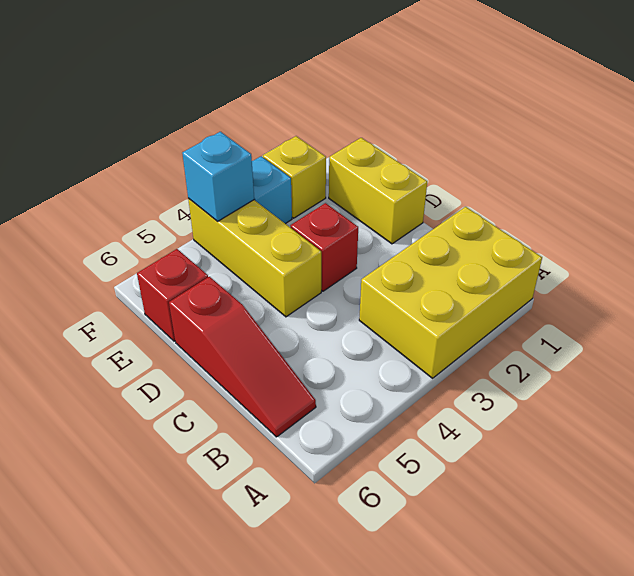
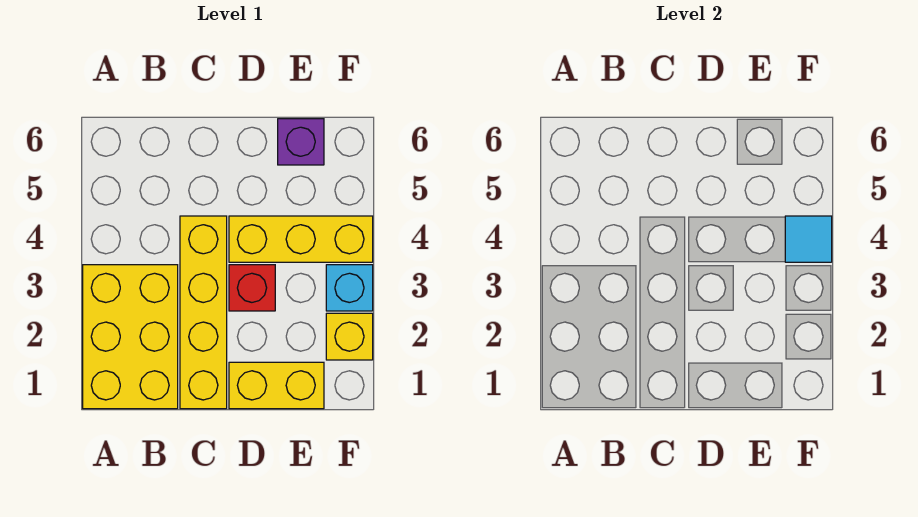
red 1x3 slope [169,277,316,437] -> none
none -> yellow 1x4 brick [180,216,227,409]
red 1x1 brick [137,249,208,341] -> purple 1x1 brick [278,119,324,165]
cyan 1x1 brick [182,132,254,221] -> cyan 1x1 tile [785,216,832,262]

